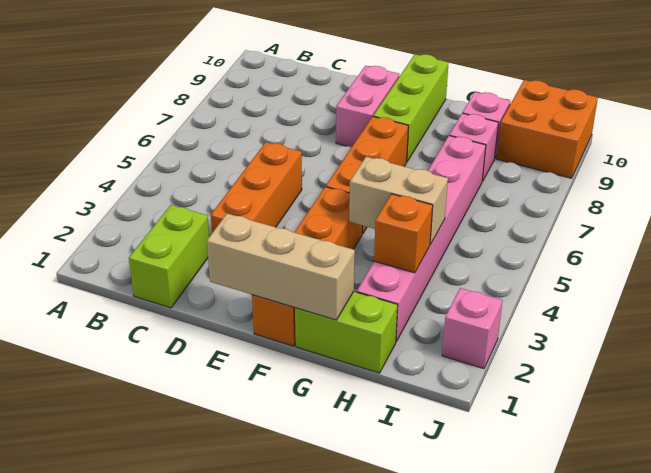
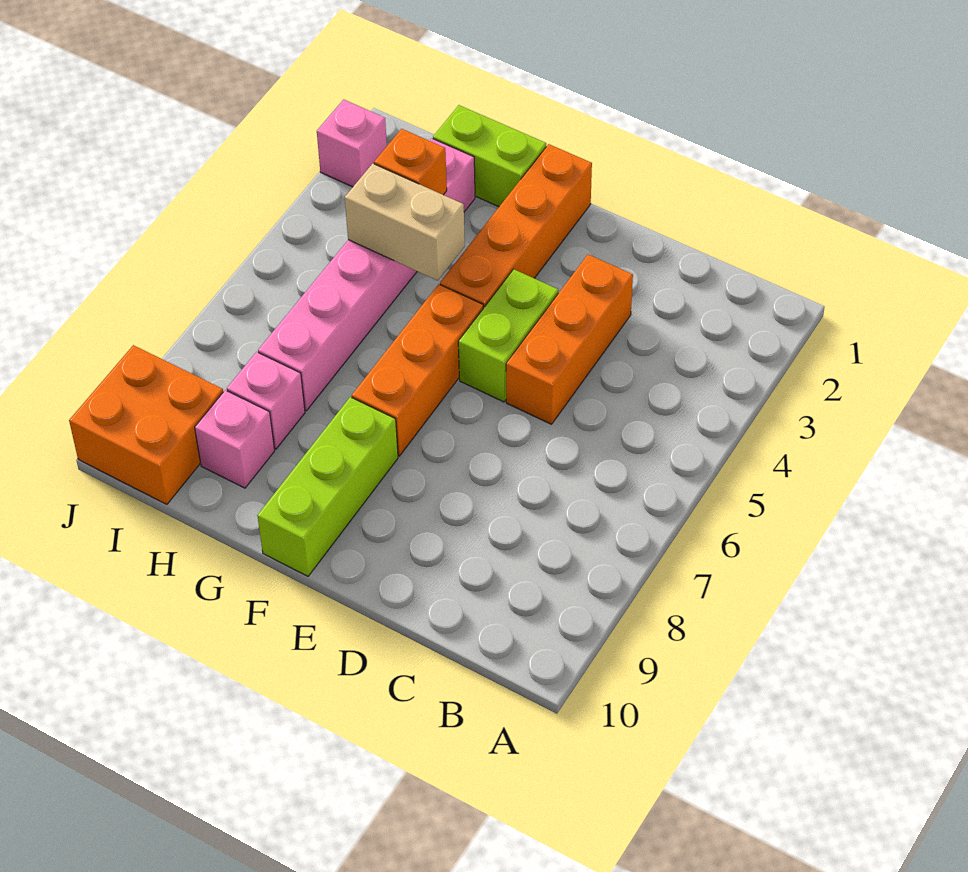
lime 1x2 brick [129,205,209,308] -> lime 1x2 brick moved to [458,269,558,402]
tan 1x3 brick [207,214,355,320] -> none
pink 1x2 brick [336,66,399,147] -> none

